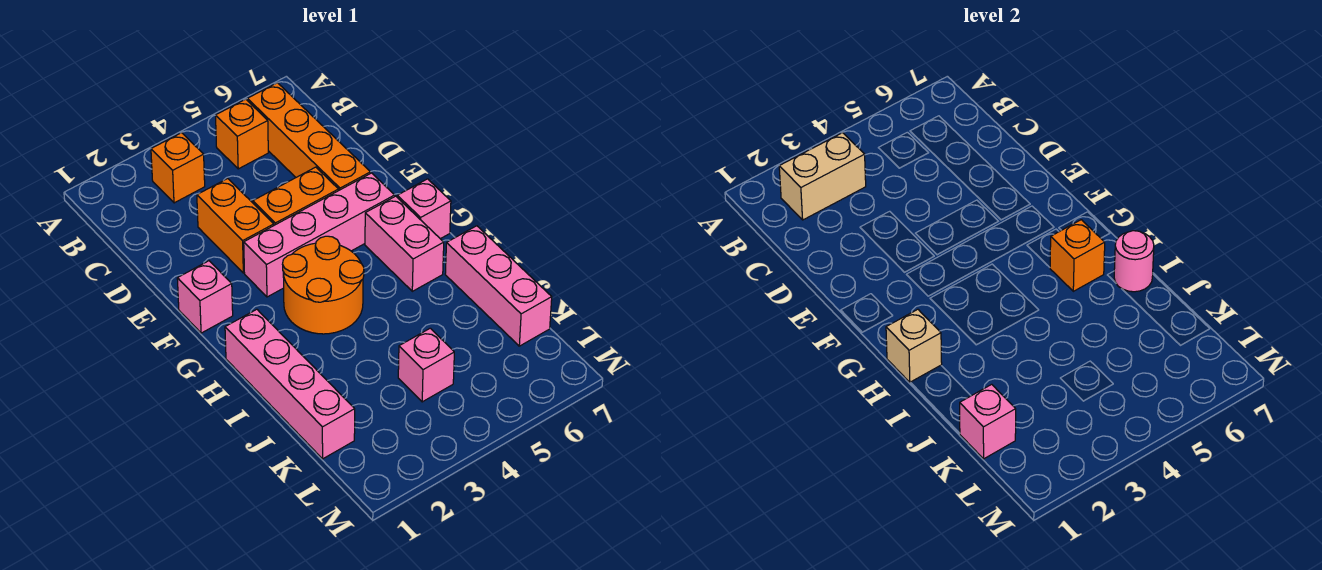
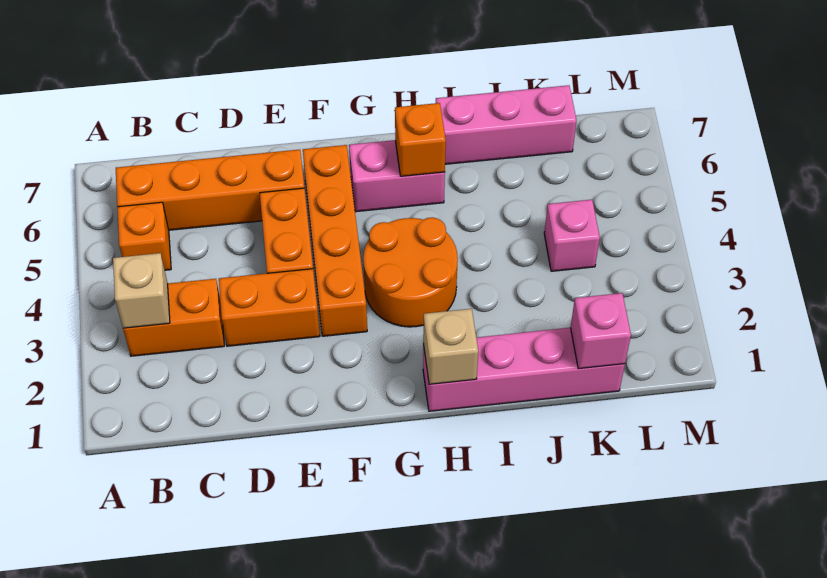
tan 1x2 brick [779,133,866,220] -> tan 1x1 brick [113,253,170,328]
orange 1x1 brick [151,133,205,203] -> orange 1x2 brick [123,279,224,356]
pink 1x1 brick [177,261,233,333] -> none
pink 1x4 brick [244,173,395,297] -> orange 1x4 brick [303,145,367,336]
pink 1x1 brick [397,179,451,239] -> none
pink 1x1 round brick [1114,231,1154,292] -> none

